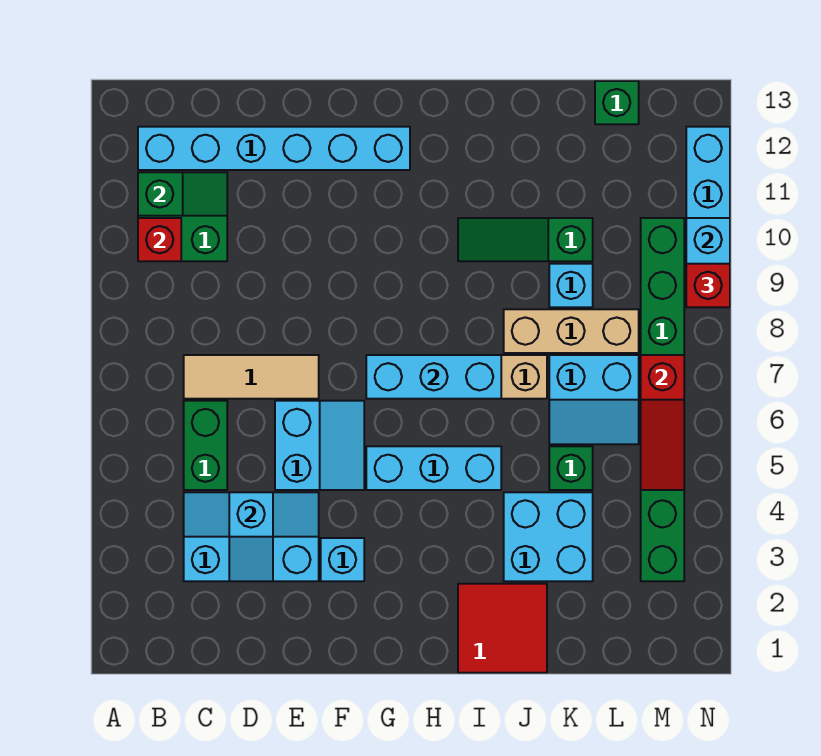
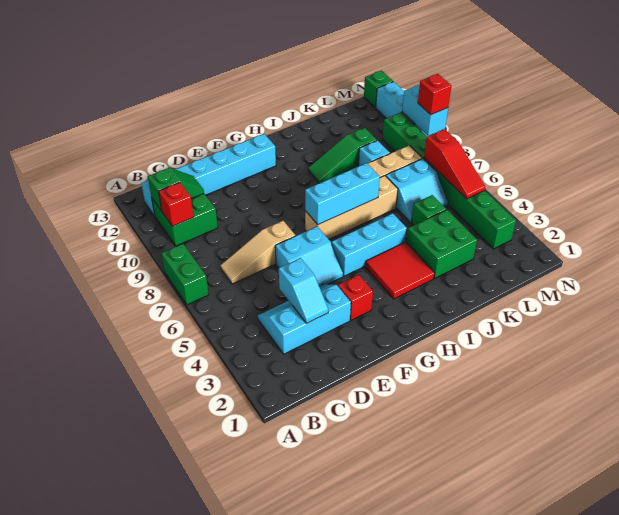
green 1x2 brick [184,401,227,490] -> green 1x2 brick moved to [161,244,209,305]
tan 1x3 tile [184,355,319,399] -> tan 1x3 slope [220,221,295,284]
cyan 2x2 slope [275,401,364,490] -> cyan 2x2 slope turned to [275,226,343,286]
cyan 1x1 brick [321,538,364,581] -> red 1x1 brick [338,275,373,320]
red 2x2 tile [458,584,547,673] -> red 2x2 tile moved to [366,242,435,299]
cyan 2x2 brick [504,492,593,581] -> green 2x2 brick [407,210,477,278]
green 1x1 brick [595,81,639,124] -> green 1x1 brick moved to [364,71,393,108]

